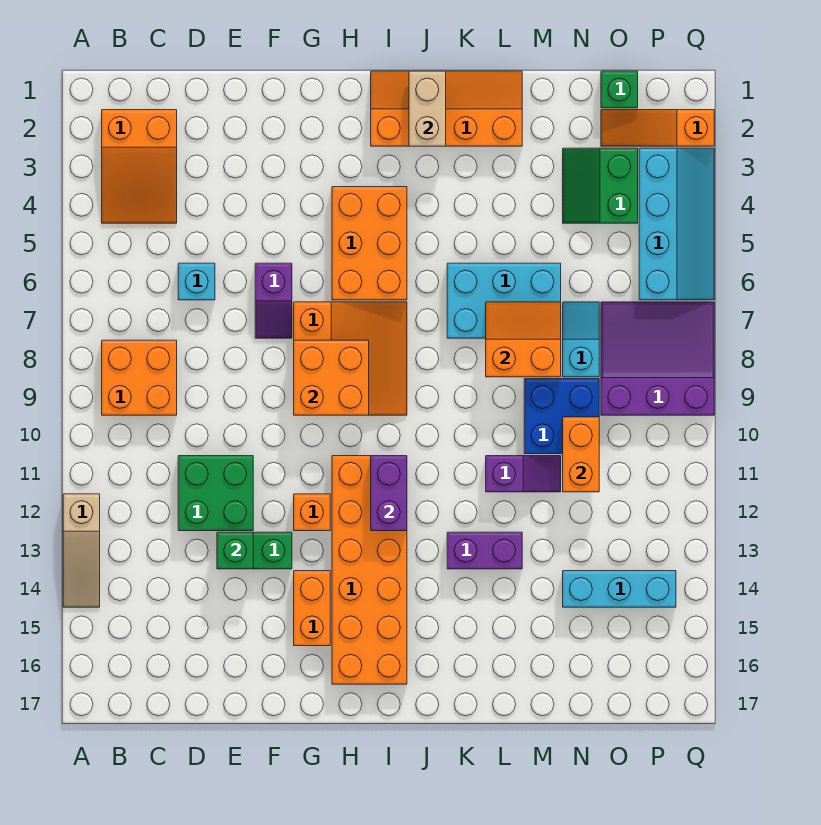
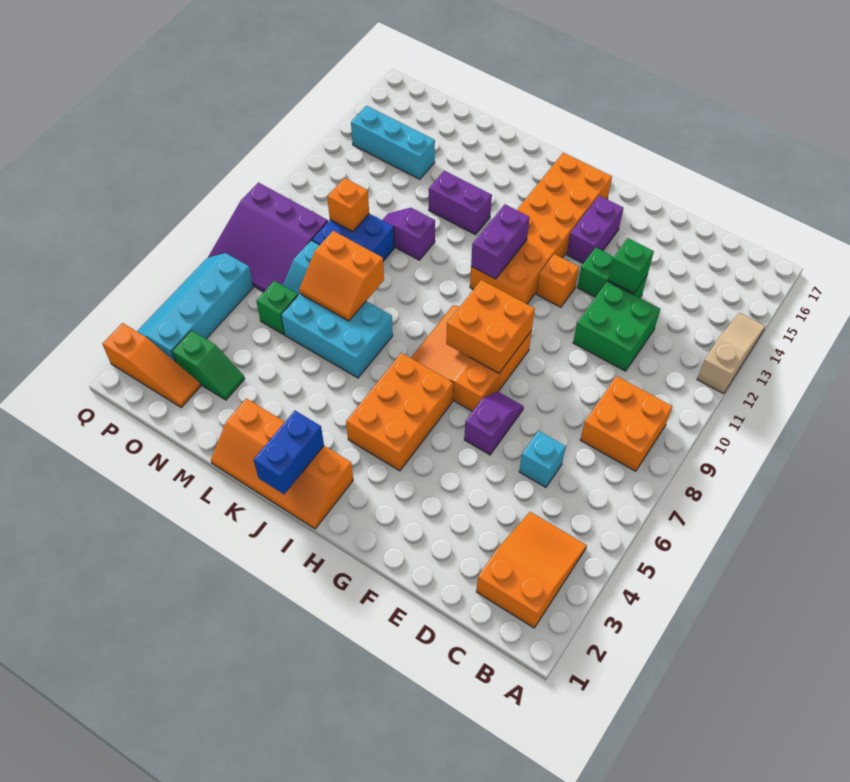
orange 1x2 brick [294,571,330,646] -> purple 1x2 brick [567,196,623,263]
tan 1x2 brick [409,71,446,146] -> blue 1x2 brick [254,411,324,494]
green 2x2 slope [563,148,638,223] -> green 1x2 slope [172,330,245,400]
orange 1x2 brick [563,417,599,492] -> orange 1x1 brick [327,178,369,231]
green 1x1 brick [601,71,638,108] -> green 1x1 brick moved to [256,281,298,335]

